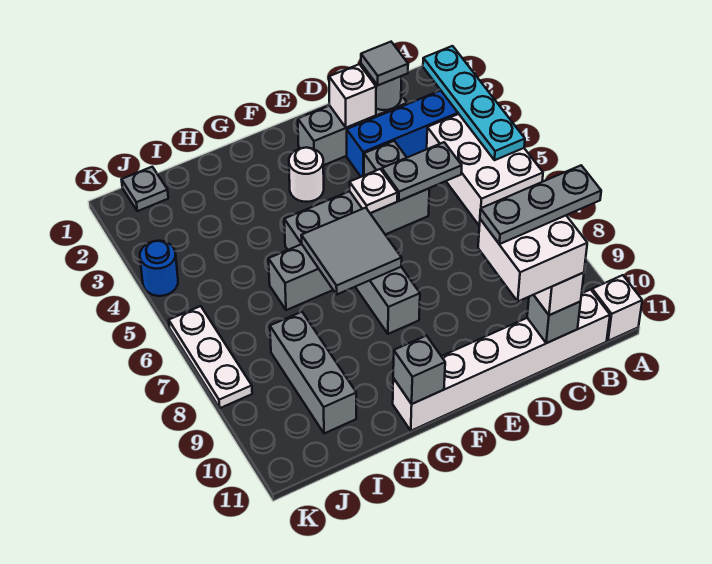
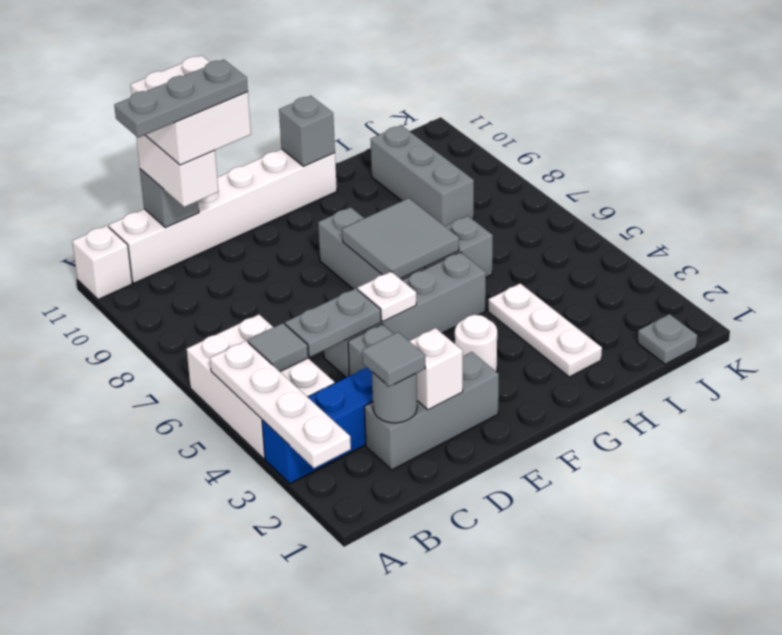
cyan 1x4 plate [423,46,525,160] -> white 1x4 plate [210,341,351,468]
none -> grey 1x1 tile [248,323,308,372]
blue 1x1 round brick [140,241,178,296] -> none
white 1x3 plate [169,306,252,408] -> white 1x3 plate moved to [488,284,602,377]

